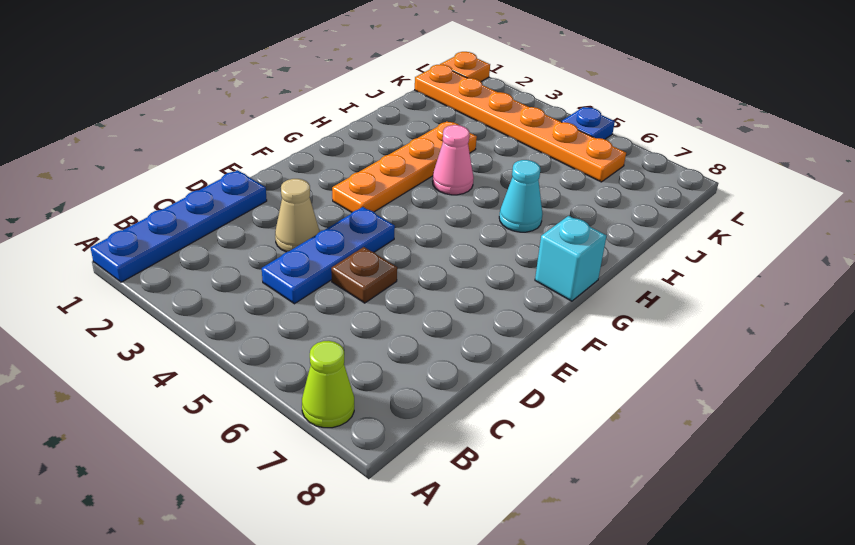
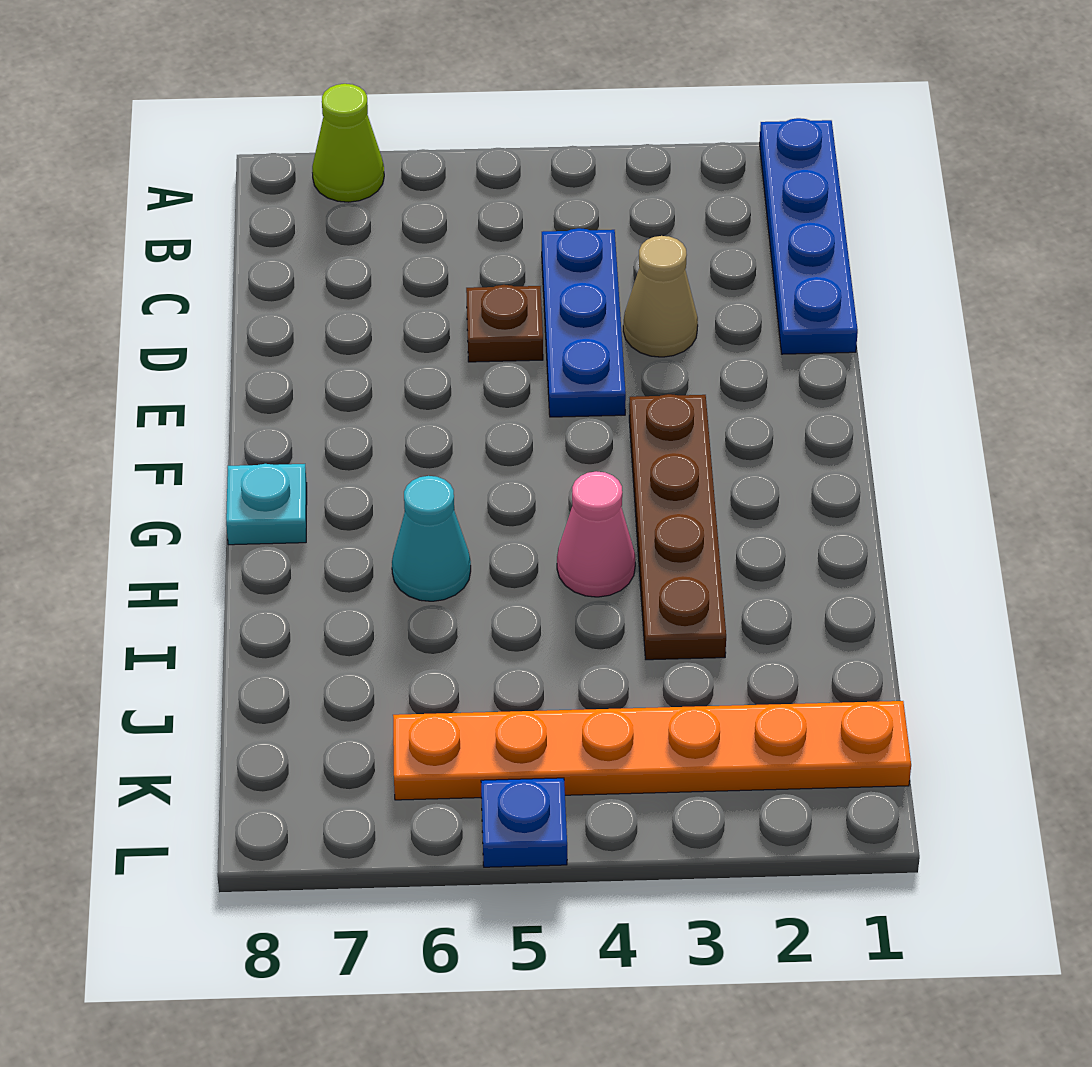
orange 1x4 plate [332,121,477,212] -> brown 1x4 plate [629,394,726,660]
cyan 1x1 brick [535,216,606,301] -> cyan 1x1 plate [226,464,307,545]
orange 1x1 plate [441,52,490,81] -> none

